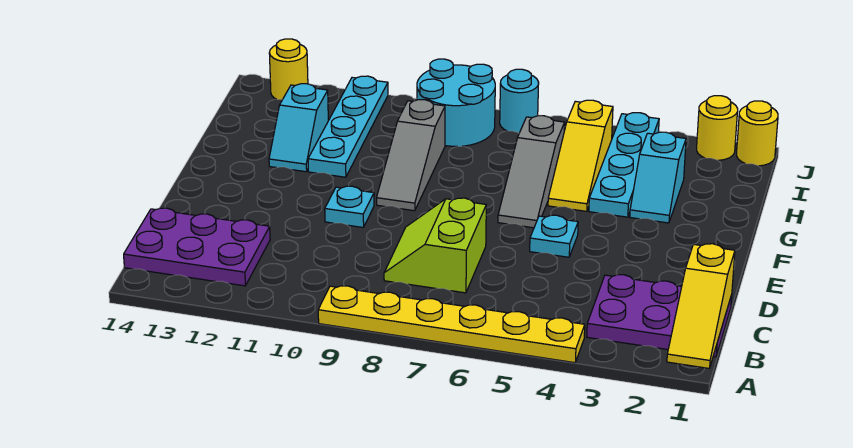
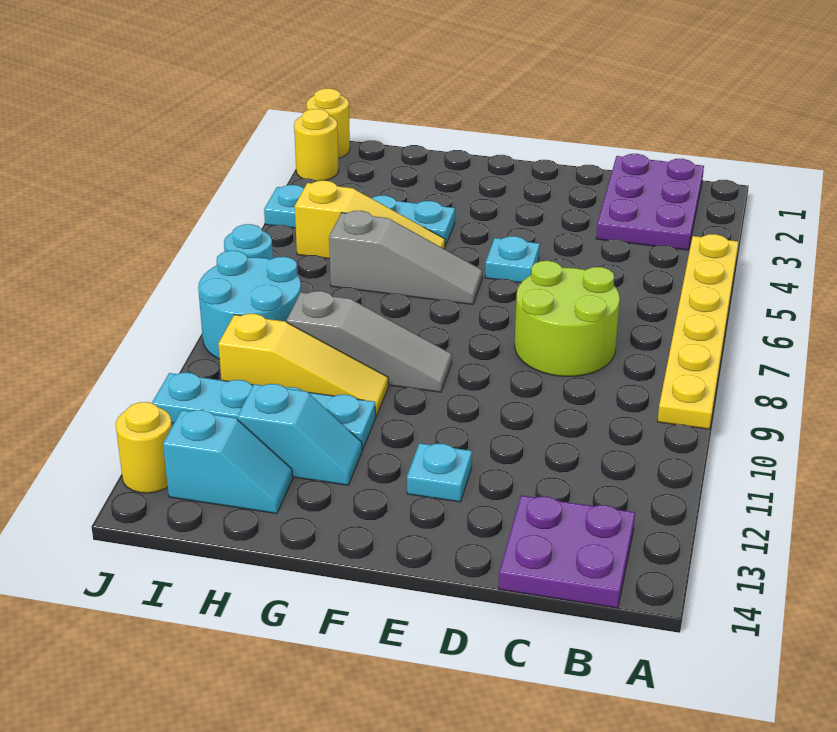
yellow 1x3 slope [667,244,735,368] -> yellow 1x3 slope moved to [218,314,389,416]
purple 2x3 plate [124,208,270,286] -> purple 2x2 plate [499,495,635,608]
lime 2x2 slope [384,198,486,293] -> lime 2x2 round brick [515,261,620,376]
cyan 1x1 plate [325,186,374,227] -> cyan 1x1 plate moved to [407,443,472,502]
cyan 1x2 slope [630,132,686,223] -> cyan 1x2 slope moved to [163,410,293,514]

